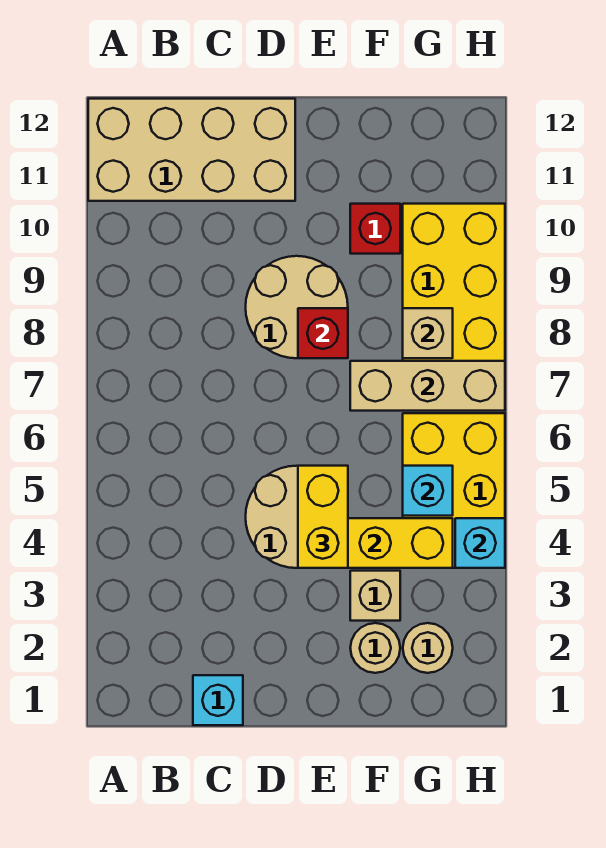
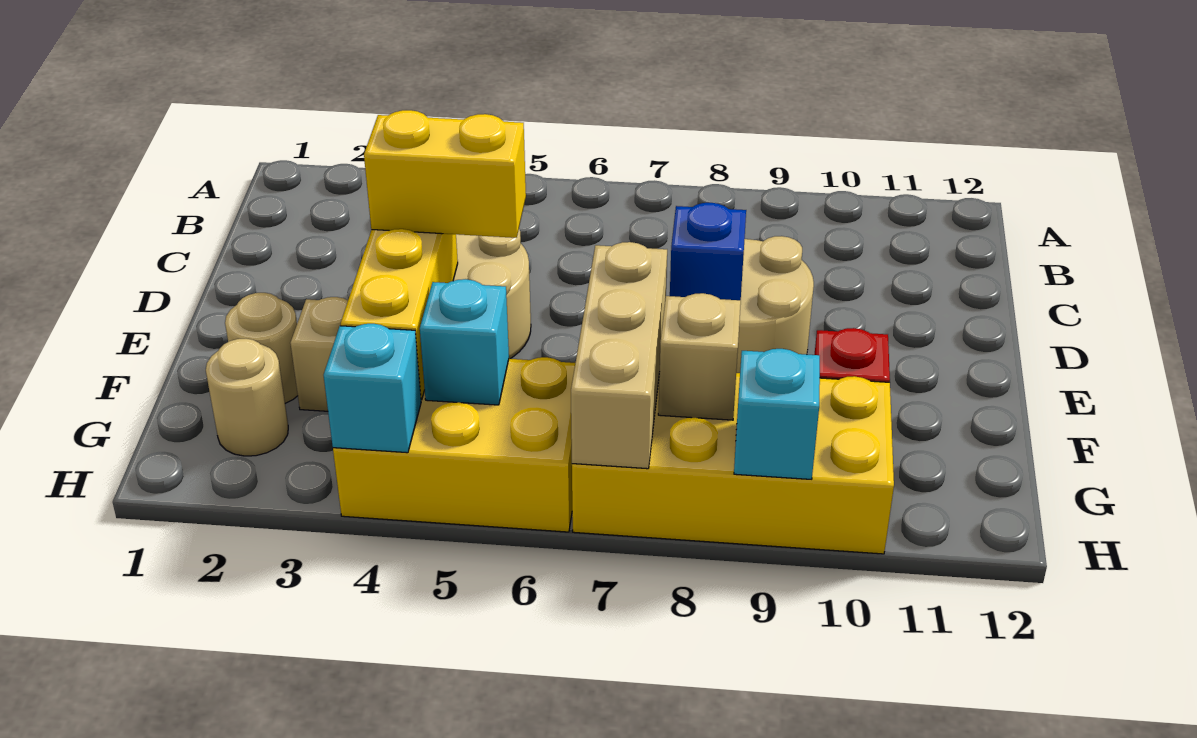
tan 2x4 brick [88,99,295,201] -> none
cyan 1x1 brick [193,675,243,725] -> cyan 1x1 brick moved to [734,349,820,479]
red 1x1 brick [298,308,348,358] -> blue 1x1 brick [670,203,746,300]

